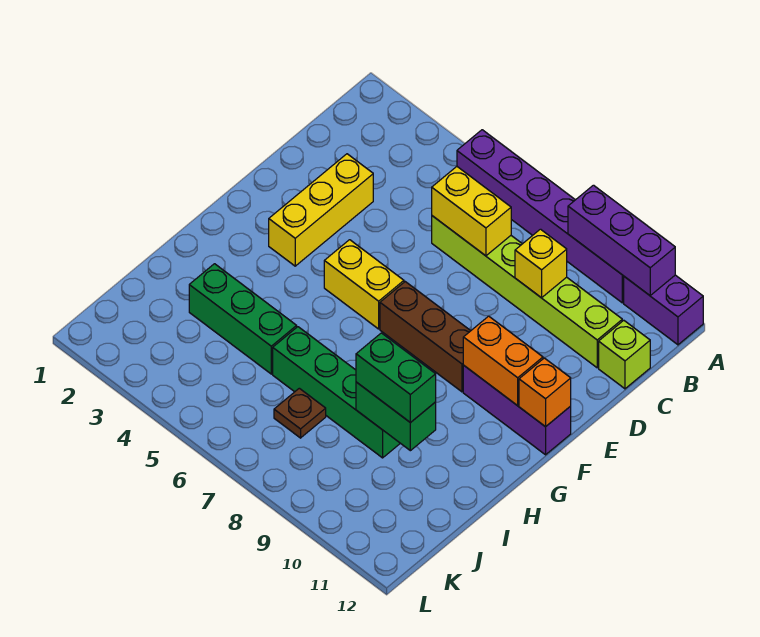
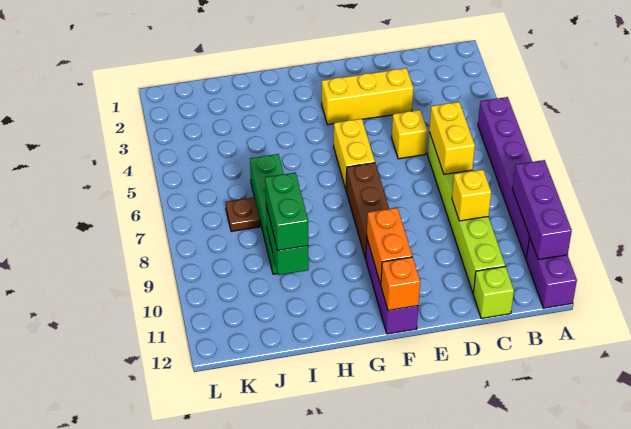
none -> yellow 1x1 brick [392,110,428,159]
green 1x3 brick [189,264,297,374] -> none

